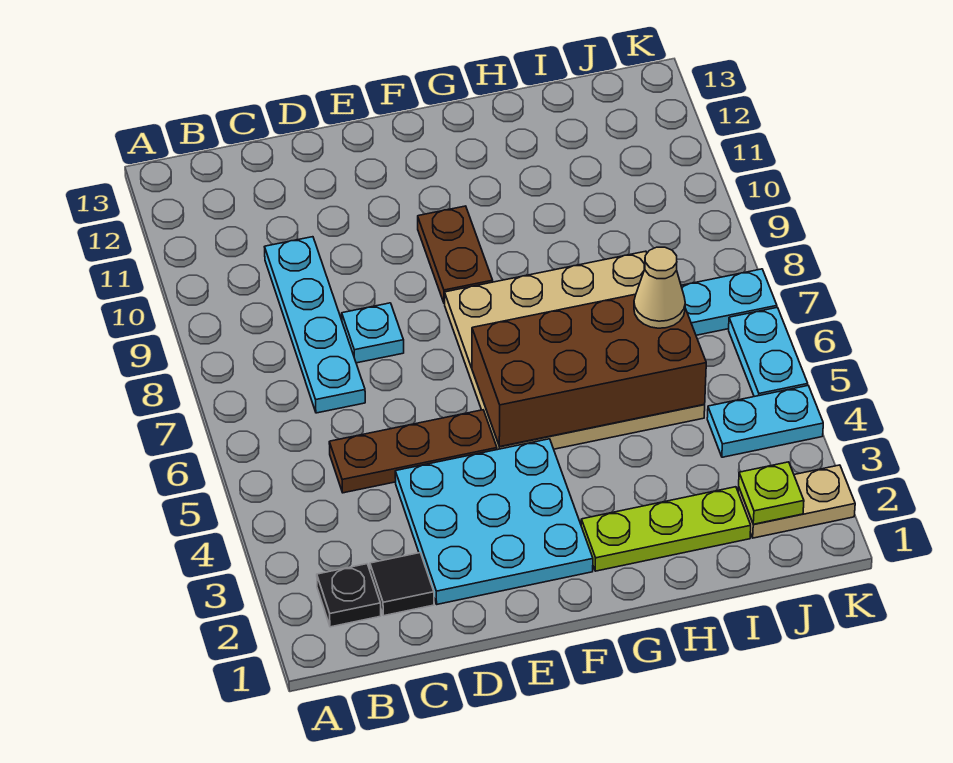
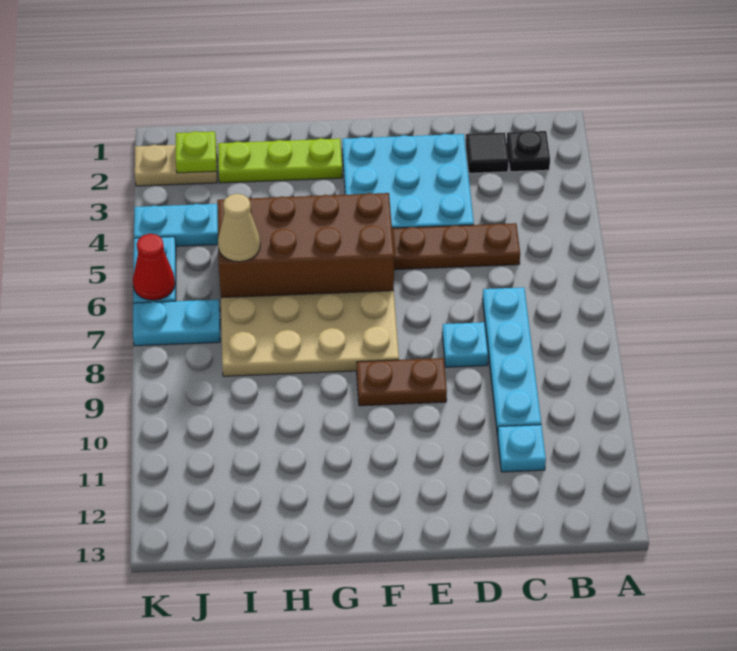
none -> cyan 1x1 plate [497,425,546,472]
brown 1x2 plate [418,206,493,304] -> brown 1x2 plate turned to [357,358,447,406]
none -> red 1x1 cone [133,234,175,300]

